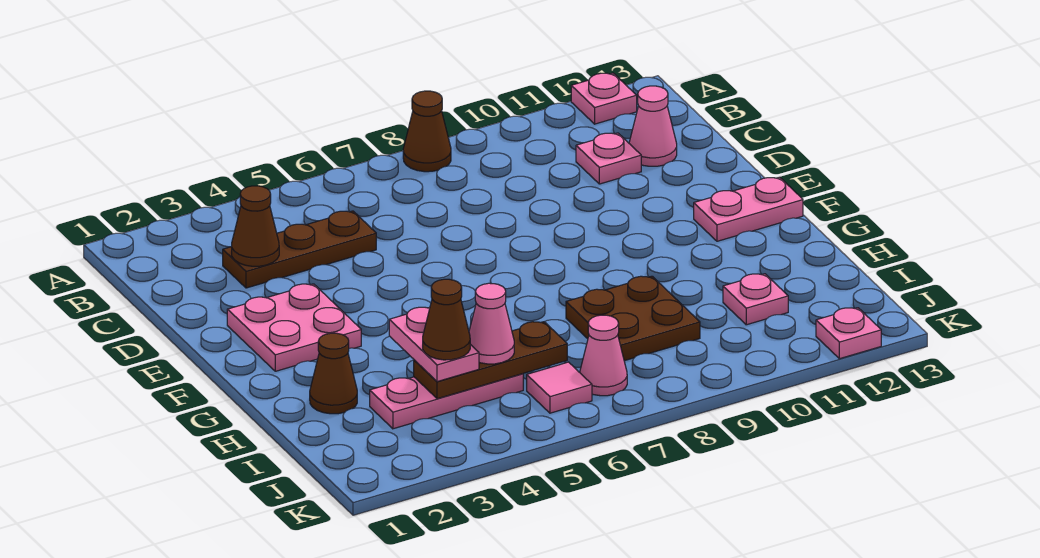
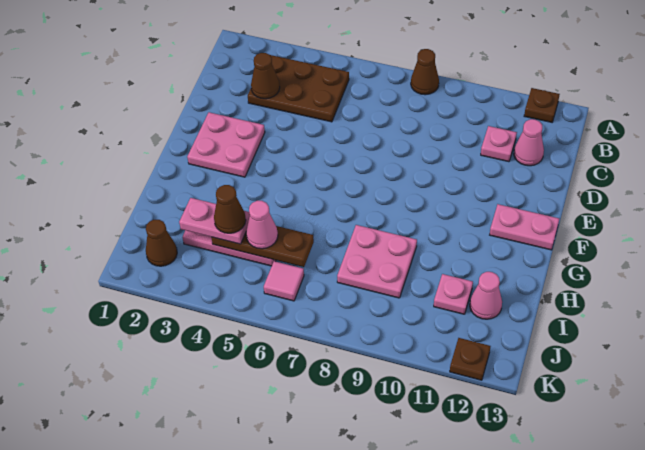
pink 1x1 plate [571,73,637,124] -> brown 1x1 plate [524,88,560,122]
brown 1x3 plate [223,211,376,288] -> brown 2x3 plate [248,55,349,122]
brown 1x1 cone [310,333,357,414] -> brown 1x1 cone moved to [146,220,177,266]
pink 1x2 plate [389,307,479,382] -> pink 1x2 plate turned to [179,198,250,244]
brown 2x2 plate [566,276,700,361] -> pink 2x2 plate [337,225,417,298]
pink 1x1 cone [580,315,627,396] -> pink 1x1 cone moved to [470,272,502,319]
pink 1x1 plate [816,308,881,359] -> brown 1x1 plate [450,338,490,380]

